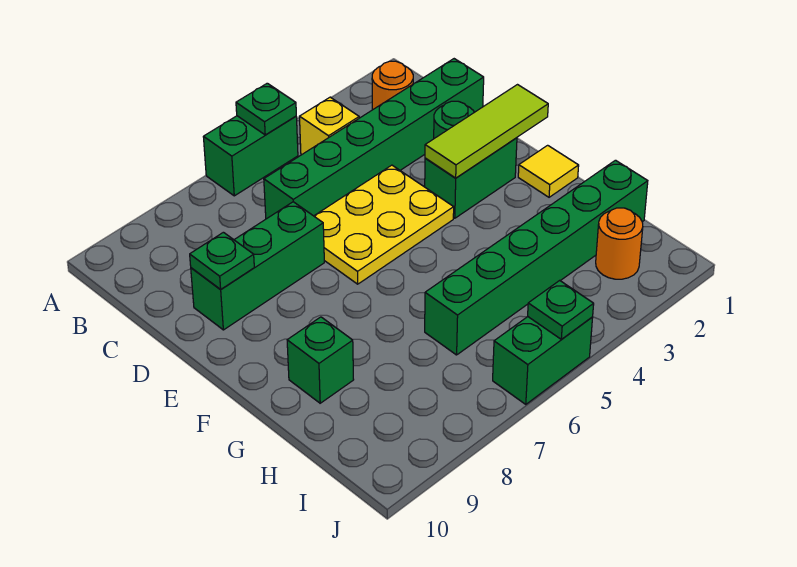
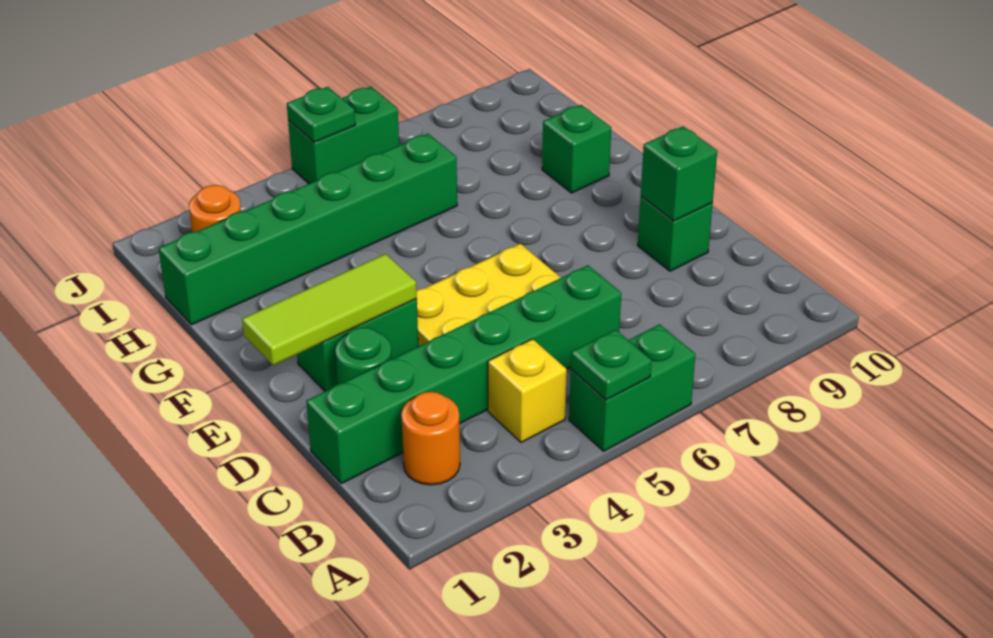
green 1x3 brick [191,202,324,330] -> green 1x1 brick [638,197,713,271]
green 1x1 plate [190,232,254,290] -> green 1x1 brick [641,126,717,221]
yellow 1x1 tile [518,145,579,197] -> none

